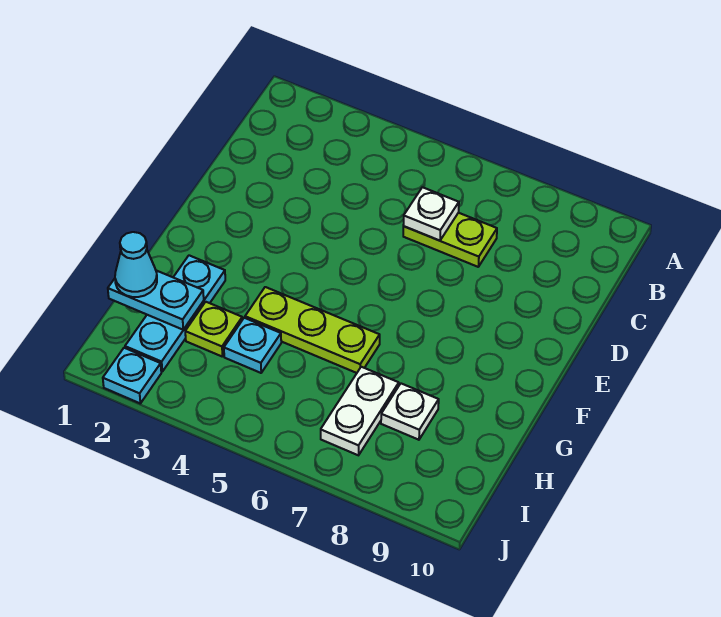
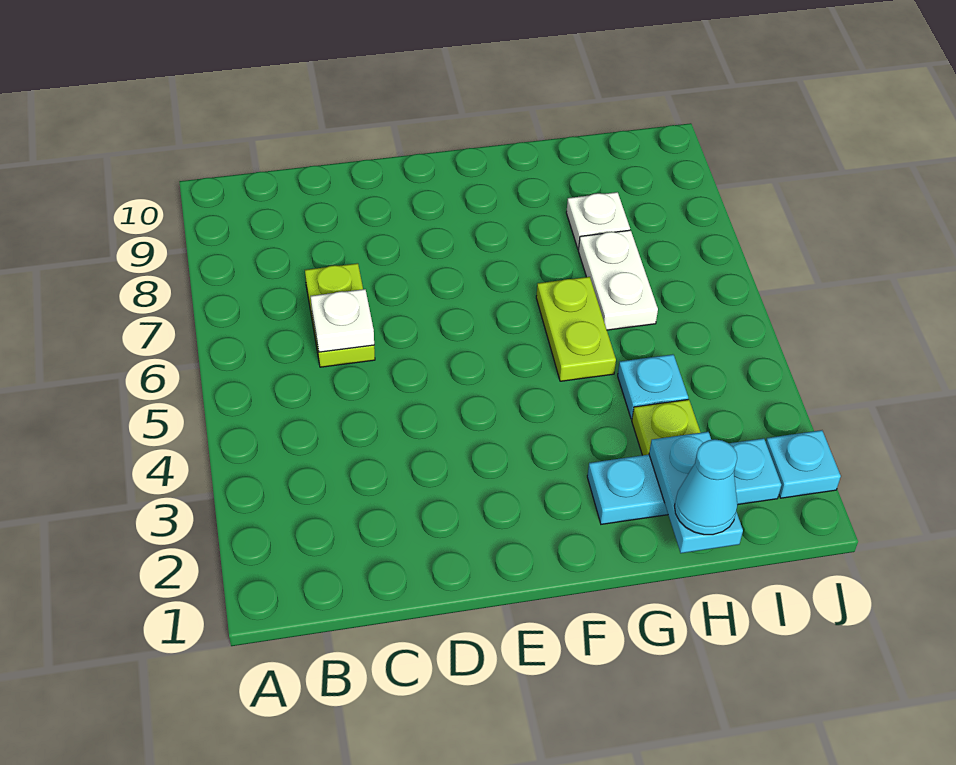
lime 1x3 plate [245,287,380,373] -> lime 1x2 plate [536,277,616,381]
white 1x2 plate [321,367,399,455] -> white 1x2 plate turned to [578,230,658,330]

